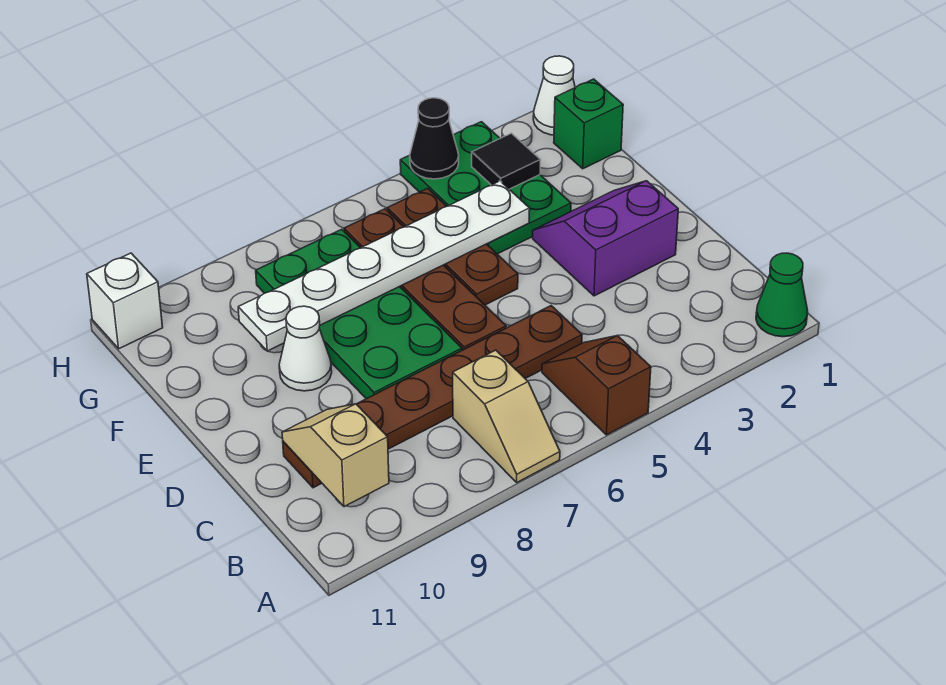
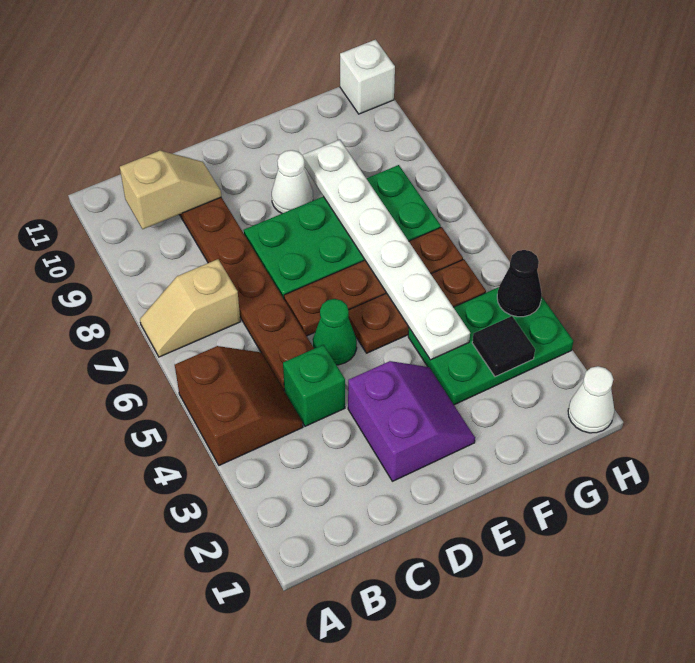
green 1x1 cone [756,253,808,337] -> green 1x1 cone moved to [313,299,357,365]
brown 1x2 slope [542,336,651,435] -> brown 2x2 slope [175,346,303,465]
green 1x1 brick [554,79,623,169] -> green 1x1 brick moved to [283,345,345,426]

